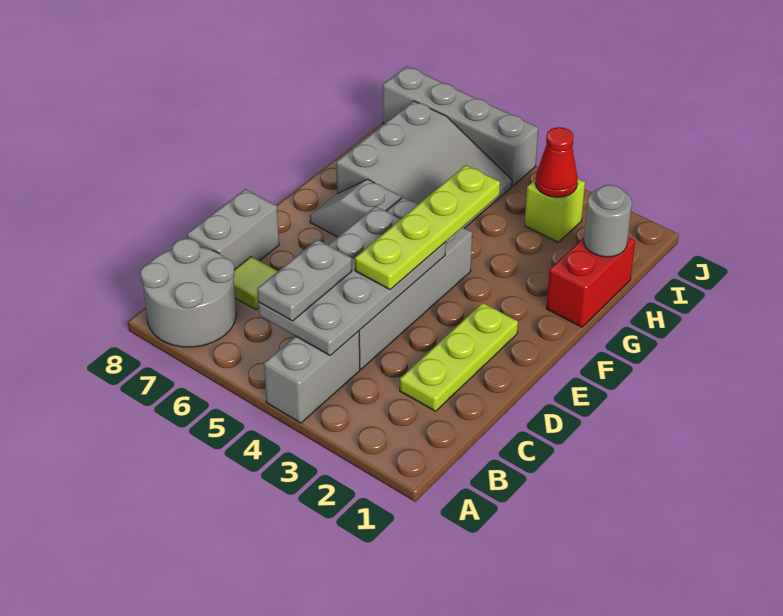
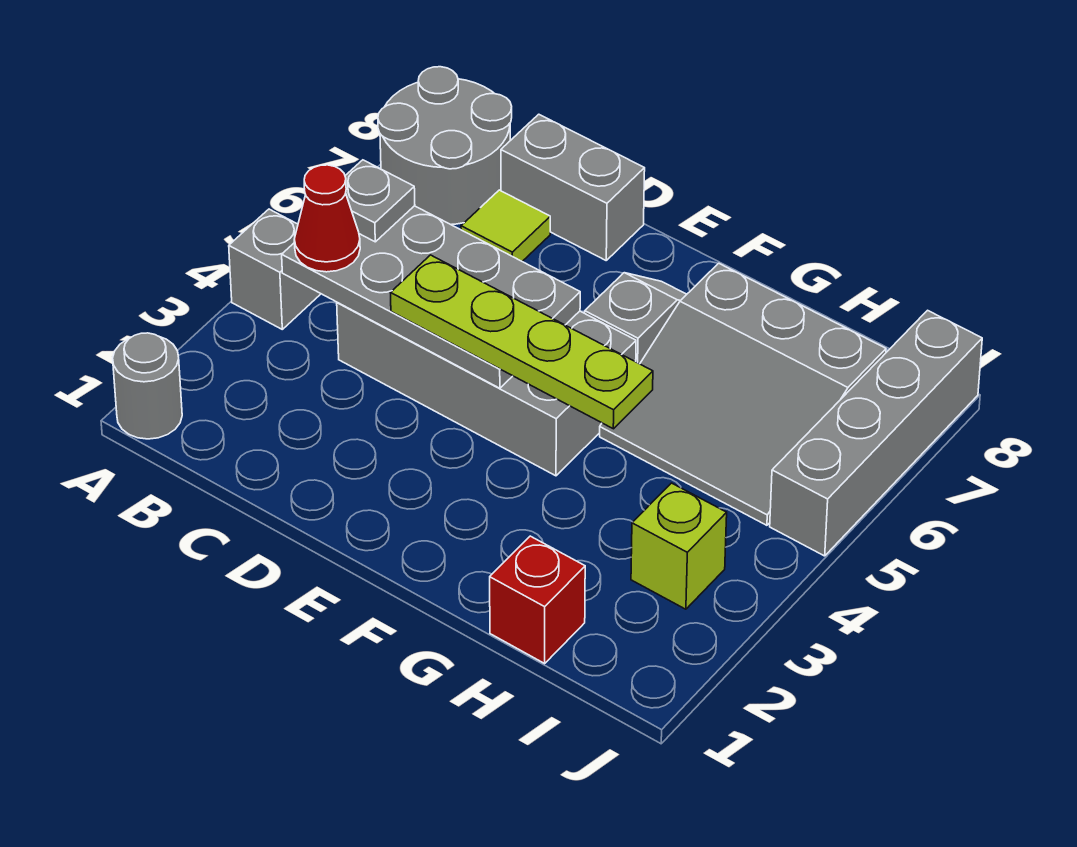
grey 1x2 brick [264,331,360,423] -> grey 1x1 brick [229,209,321,329]
grey 1x2 plate [257,240,352,321] -> grey 1x1 plate [345,160,415,242]
lime 1x3 plate [400,303,518,411] -> none
red 1x2 brick [546,237,635,327] -> red 1x1 brick [490,536,585,663]
grey 1x1 round brick [584,185,632,257] -> grey 1x1 round brick moved to [113,333,182,439]
red 1x1 cone [535,127,578,197] -> red 1x1 cone moved to [294,165,360,272]

